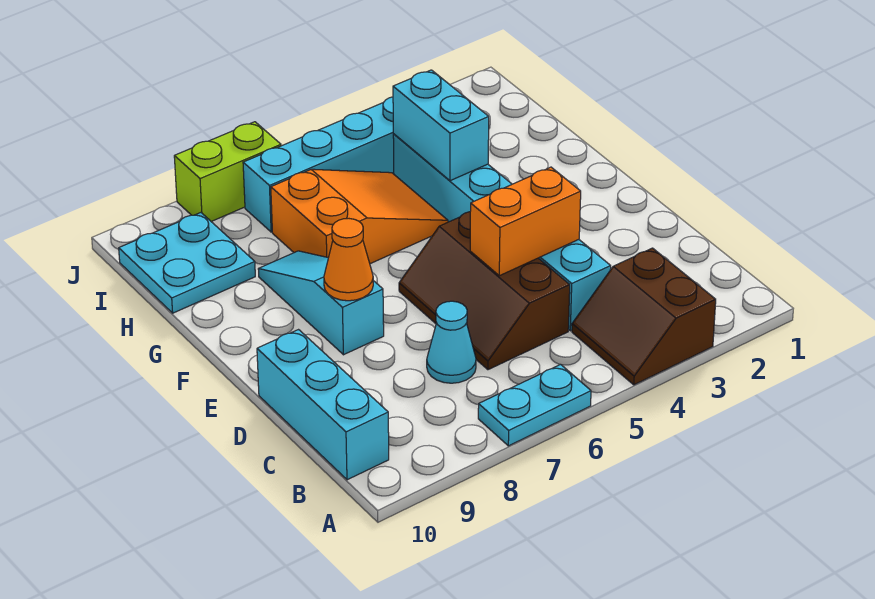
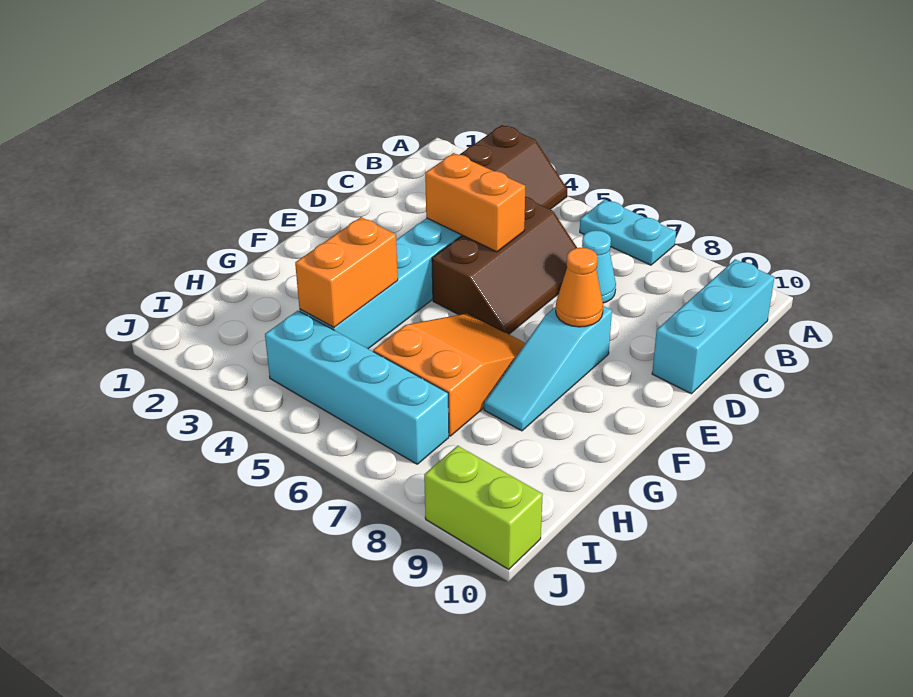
cyan 1x2 brick [393,70,489,181] -> orange 1x2 brick [295,217,398,327]
orange 2x3 slope [271,169,448,264] -> orange 2x3 slope turned to [373,313,525,436]
cyan 2x2 plate [119,213,255,313] -> none
lime 1x2 brick [174,122,281,221] -> lime 1x2 brick moved to [424,446,543,569]

